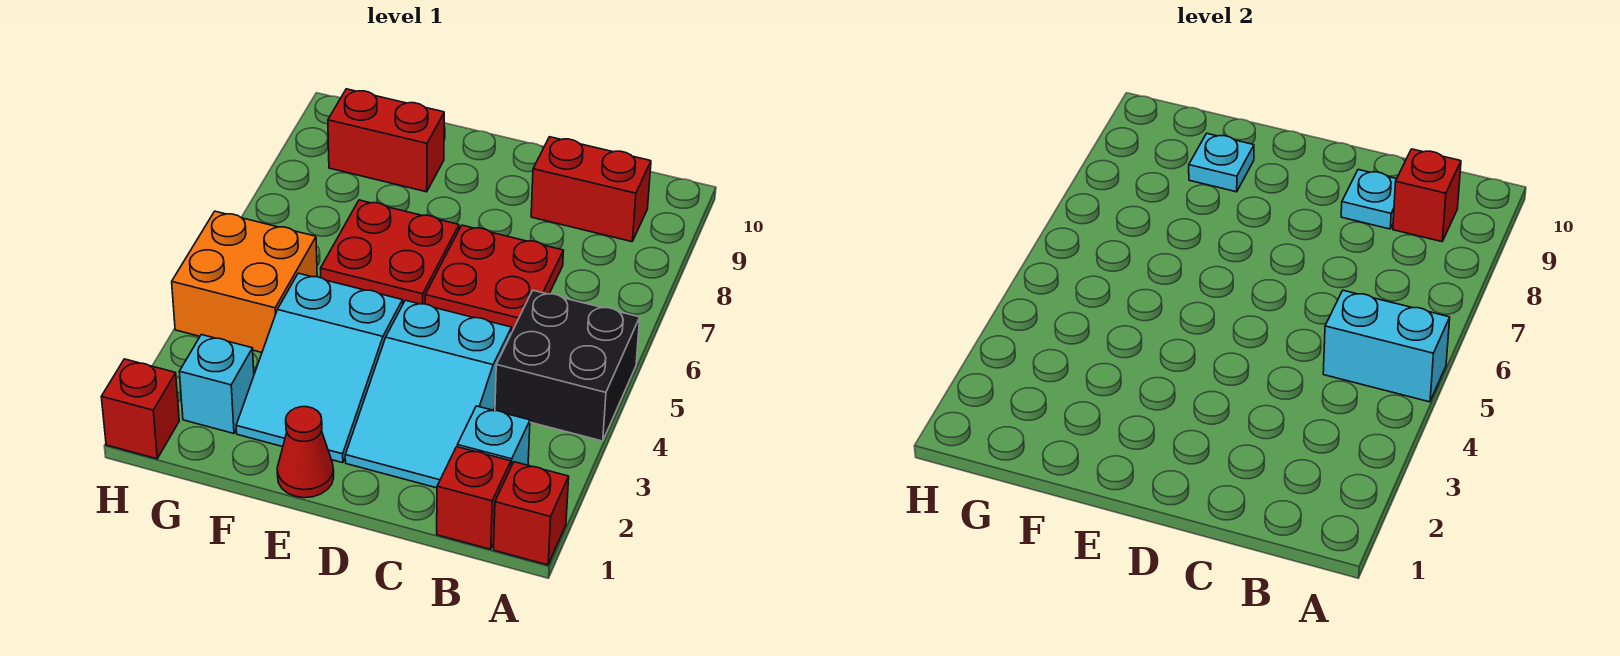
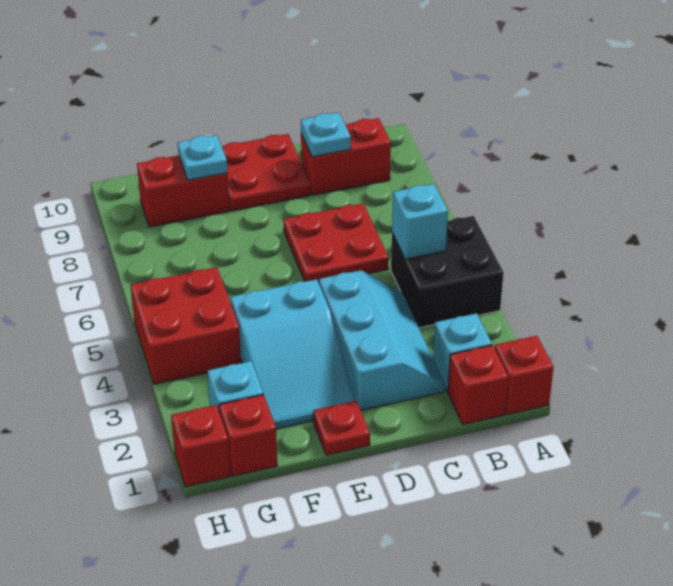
cyan 1x2 brick [1323,290,1450,402] -> cyan 1x1 brick [392,184,448,259]
red 1x1 brick [1393,149,1461,242] -> red 1x1 brick moved to [219,395,277,476]
cyan 2x3 slope [345,300,512,488] -> cyan 2x3 slope turned to [319,270,445,410]
red 1x1 cone [277,407,334,498] -> red 1x1 plate [313,401,370,455]
red 2x2 plate [321,200,459,304] -> red 2x2 plate moved to [222,134,310,211]
orange 2x2 brick [172,211,317,352] -> red 2x2 brick [131,267,241,384]

